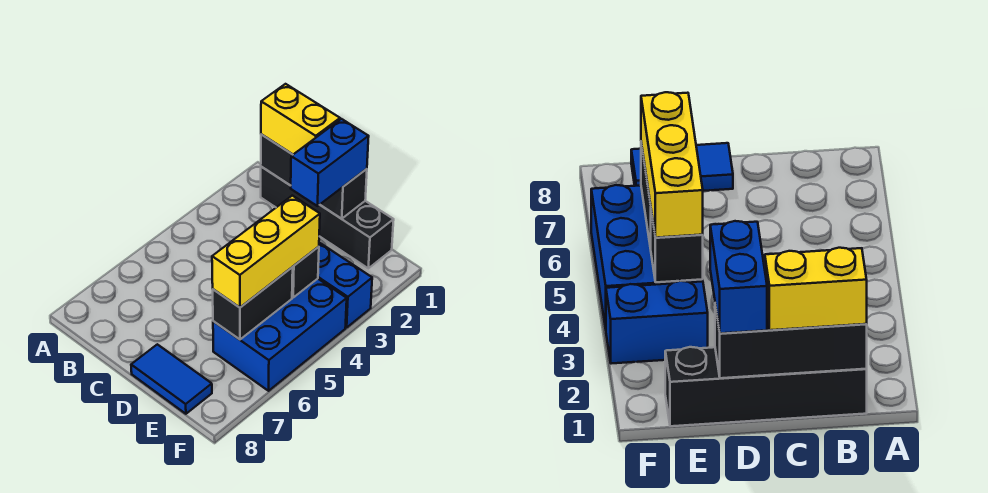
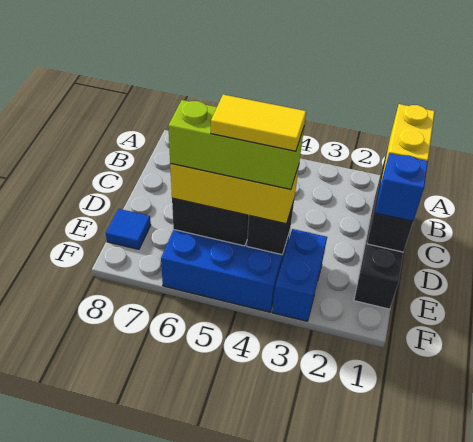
blue 1x2 brick [290,119,369,206] -> blue 1x1 brick [375,153,428,221]
blue 1x2 tile [131,344,212,414] -> blue 1x1 tile [106,209,151,249]
none -> lime 1x3 brick [168,100,304,190]
none -> yellow 1x2 tile [211,95,306,151]

